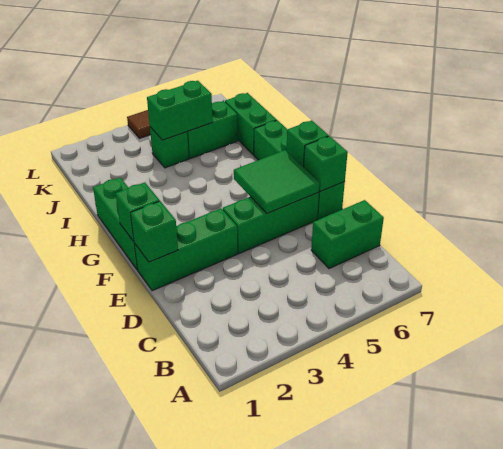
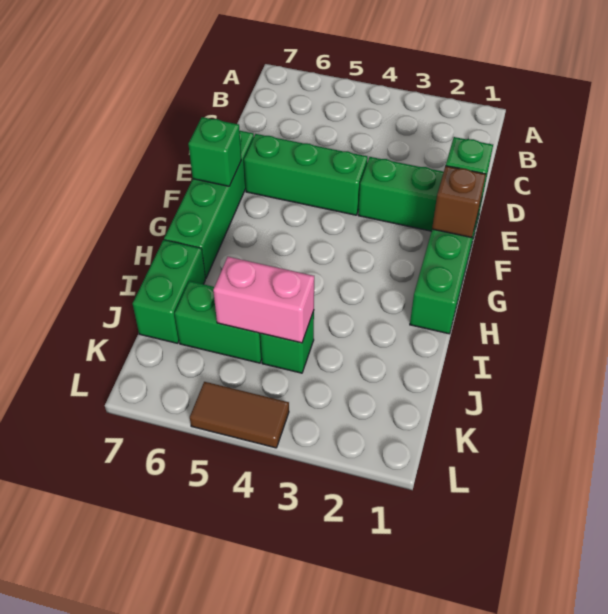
green 1x2 brick [311,200,384,269] -> none
green 2x2 tile [234,150,320,214] -> none
green 1x1 brick [304,136,348,191] -> none
green 1x1 brick [116,182,160,241] -> brown 1x1 brick [432,166,486,238]
green 1x2 brick [147,81,213,140] -> pink 1x2 brick [213,257,314,343]

